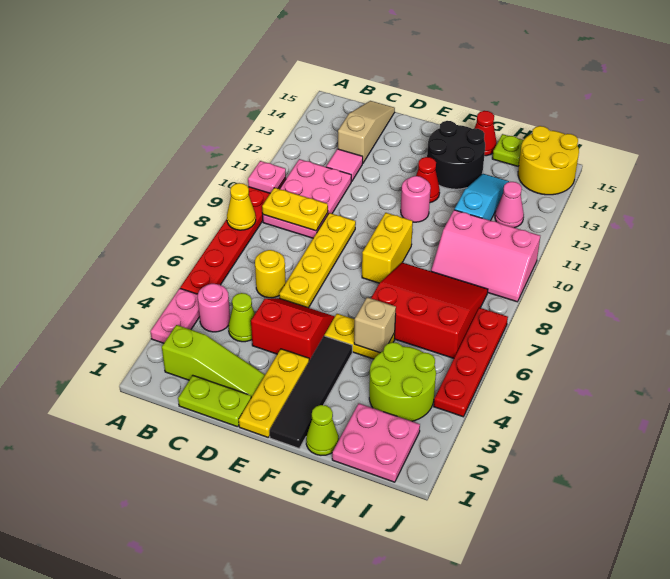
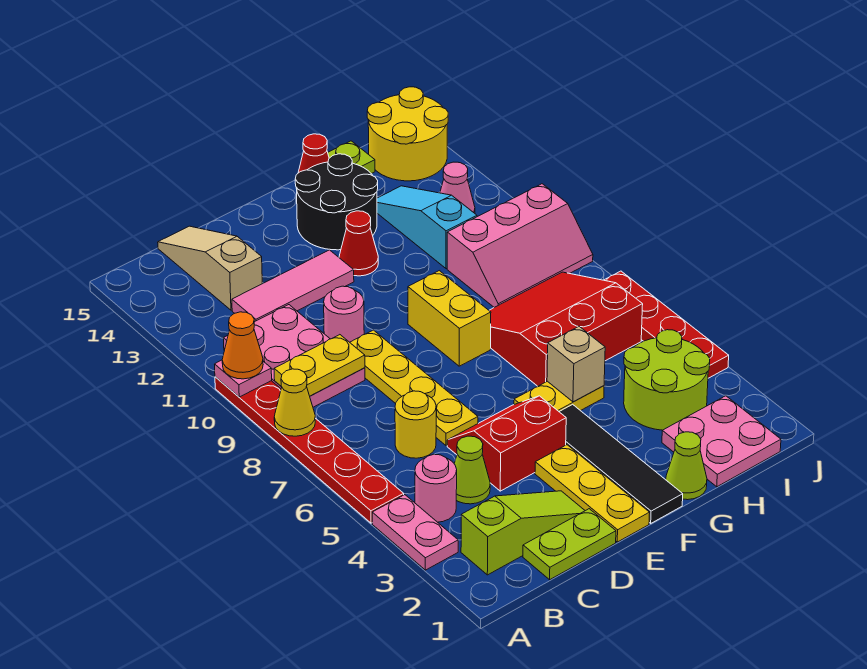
none -> orange 1x1 cone [222,312,263,379]
pink 1x1 tile [326,149,363,181] -> pink 1x3 tile [232,250,354,322]
pink 1x1 round brick [401,176,431,222] -> pink 1x1 round brick moved to [324,286,364,342]

